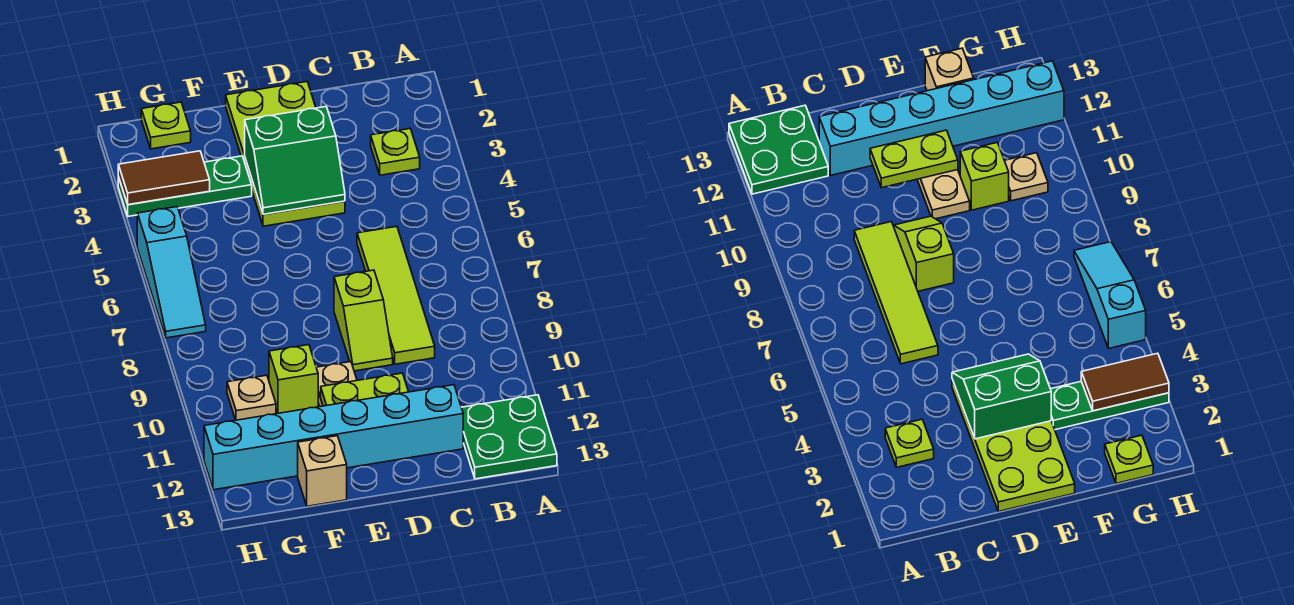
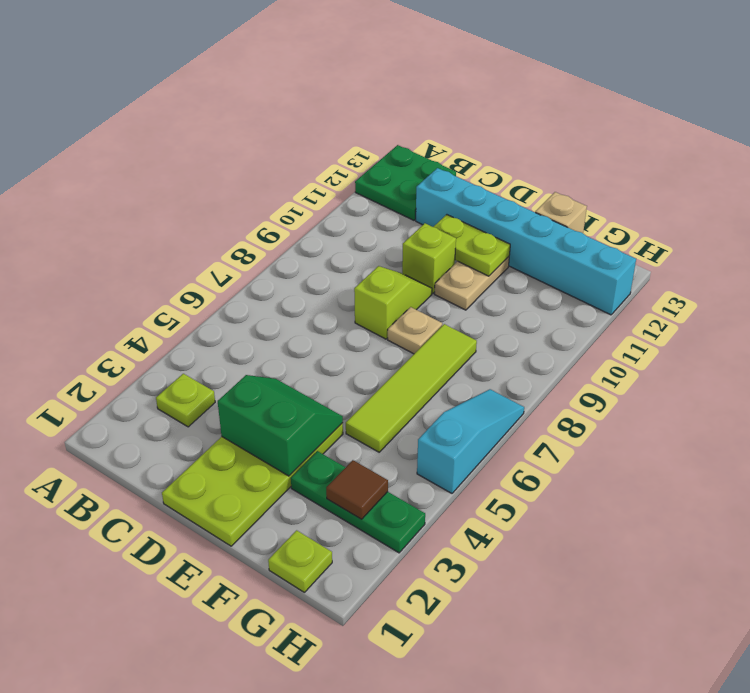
lime 1x4 tile [357,226,435,364] -> lime 1x4 tile moved to [346,324,477,452]
lime 1x1 brick [269,345,318,413] -> lime 1x1 brick moved to [402,223,456,293]
brown 1x2 tile [118,151,210,205] -> brown 1x1 tile [326,460,388,519]
tan 1x1 plate [227,375,276,420] -> tan 1x1 plate moved to [388,307,442,354]

